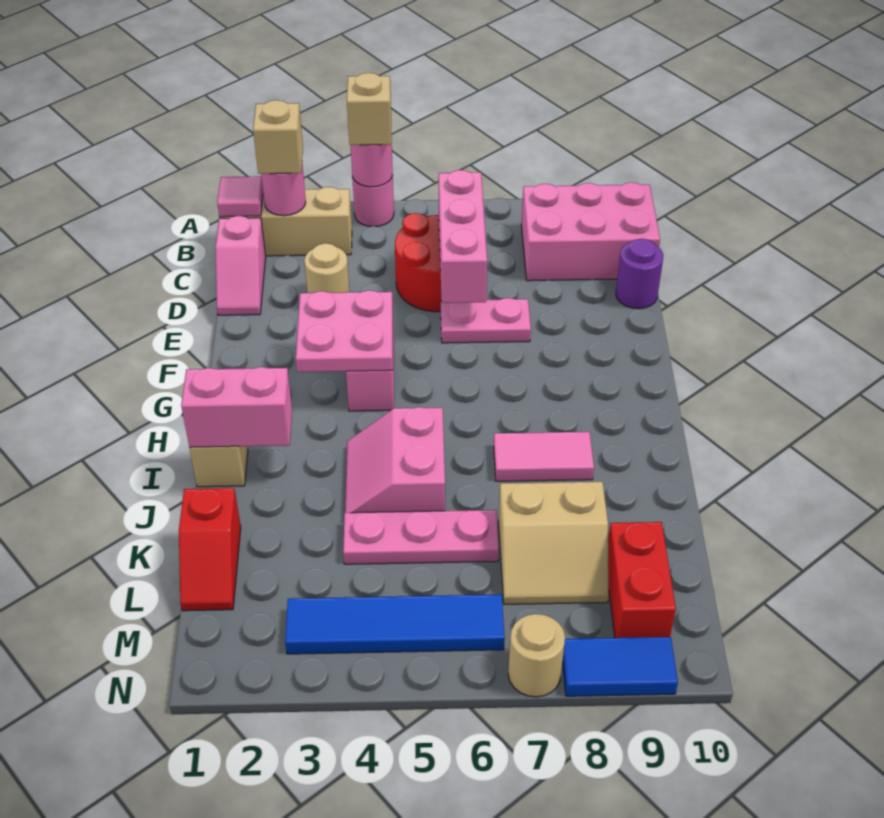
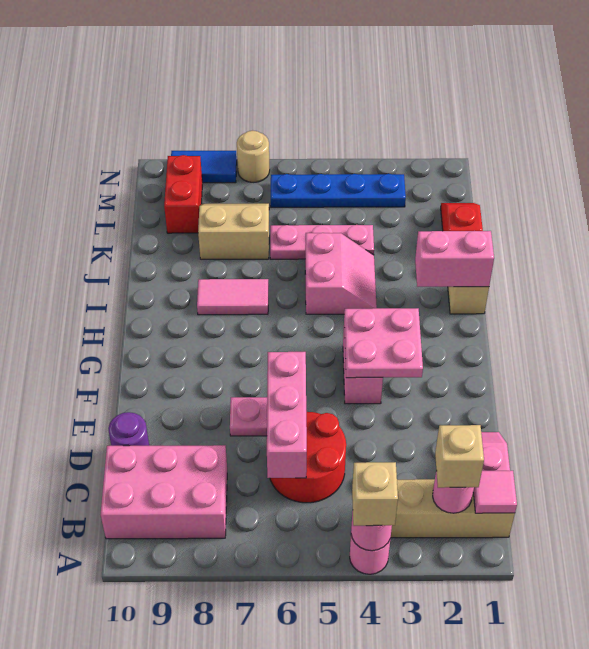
tan 1x1 round brick [304,243,349,293] -> none
blue 1x4 tile [285,594,505,654] -> blue 1x4 plate [271,174,406,207]

